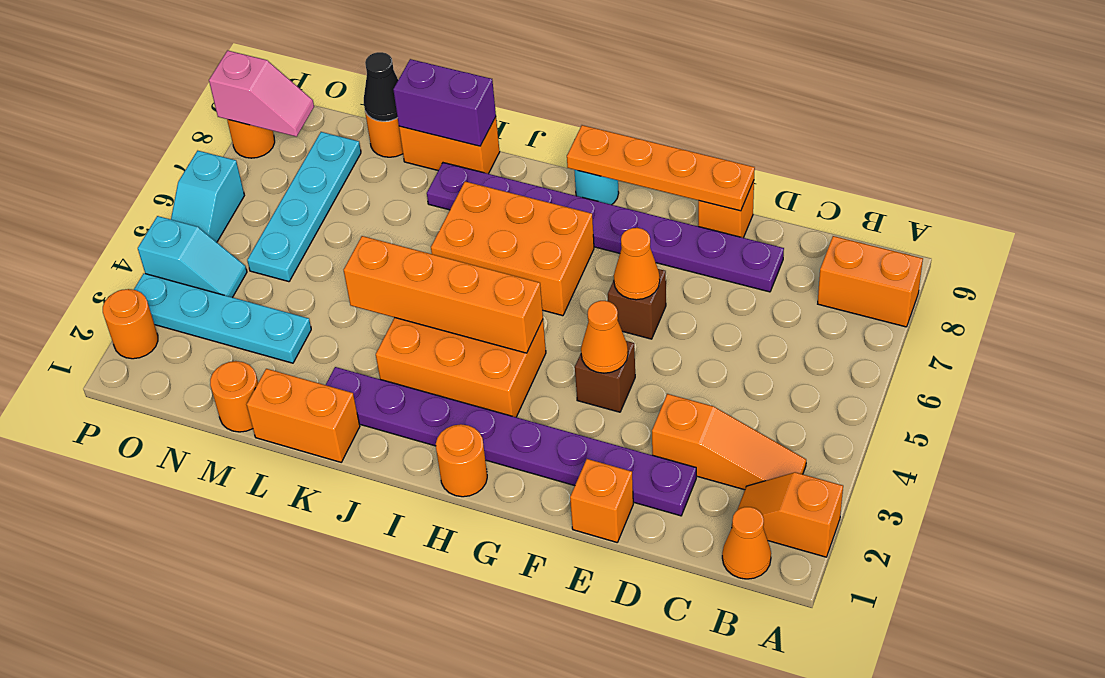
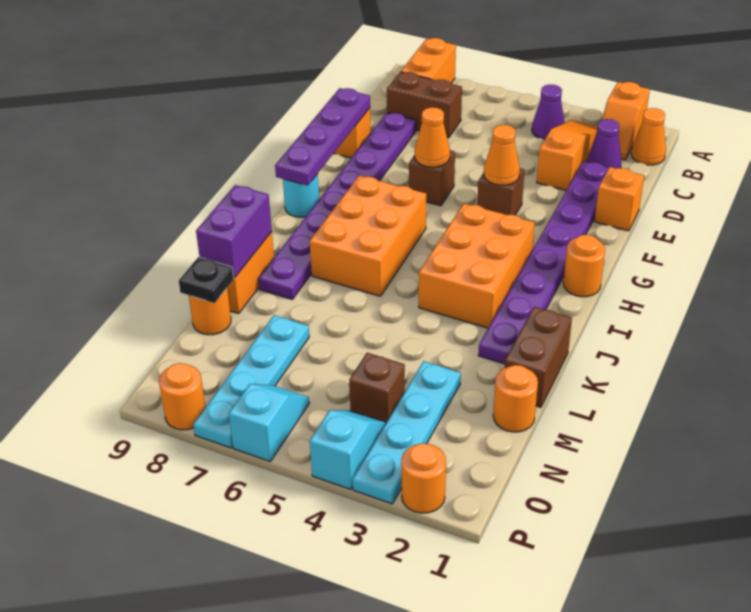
none -> purple 1x1 cone [532,84,565,140]
none -> purple 1x1 cone [587,119,622,169]
none -> brown 1x2 brick [387,72,462,138]
orange 1x4 plate [567,125,755,211] -> purple 1x4 plate [275,88,370,186]
orange 1x4 brick [344,236,543,353] -> none
orange 1x2 brick [247,369,360,462] -> brown 1x2 brick [505,307,572,407]
black 1x1 cone [364,52,398,121] -> black 1x1 plate [179,257,234,303]
none -> brown 1x1 brick [349,353,405,422]
cyan 1x4 plate [247,132,361,282] -> cyan 1x4 plate turned to [193,315,309,448]
pink 1x2 slope [209,51,314,137] -> none
cyan 1x2 slope [171,151,244,242] -> cyan 1x2 slope turned to [229,384,309,461]

